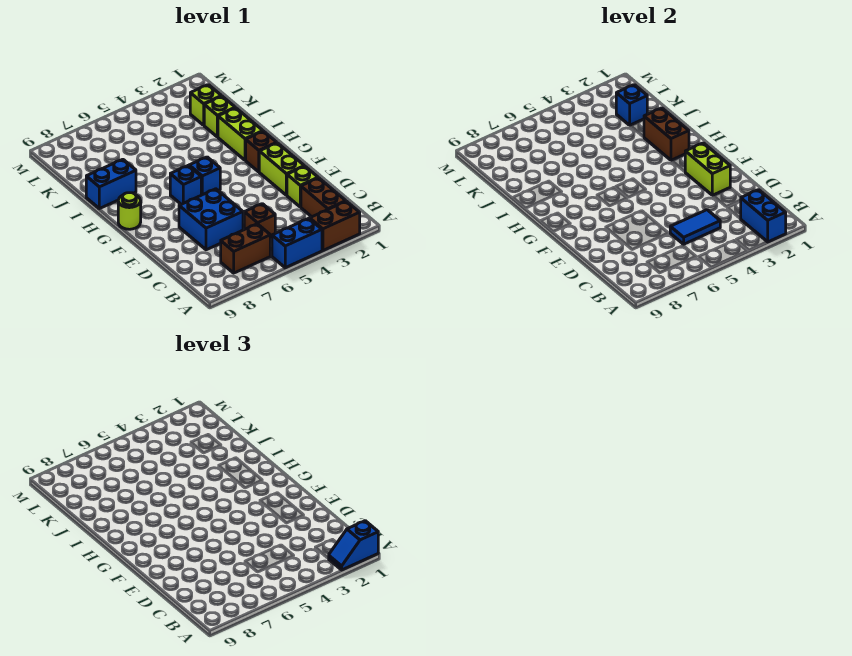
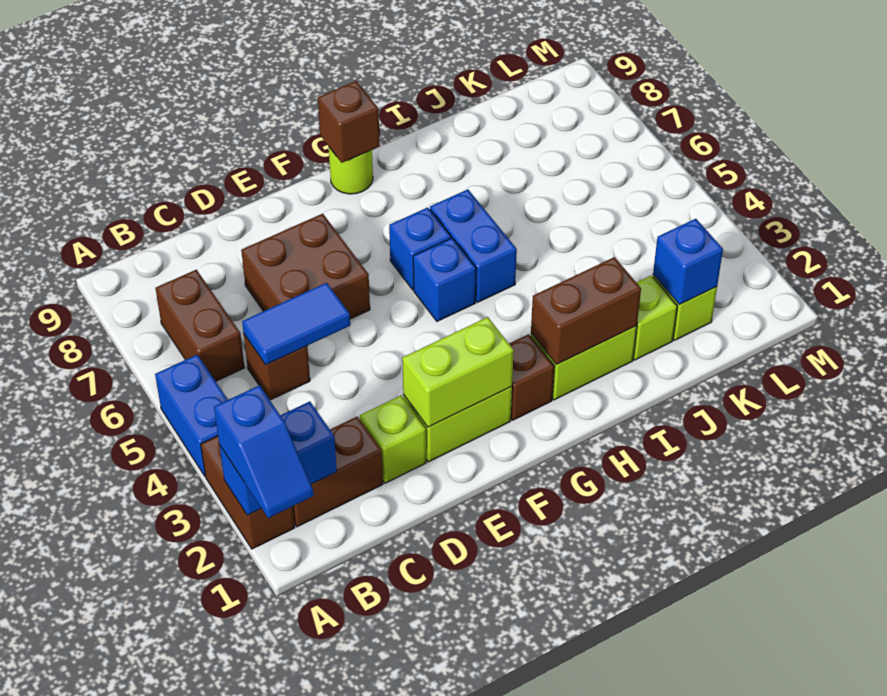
blue 1x2 slope [328,521,378,570] -> blue 1x2 slope turned to [214,385,314,518]
blue 1x2 tile [670,210,720,244] -> blue 1x2 tile turned to [242,283,350,365]
blue 2x2 brick [179,189,243,250] -> brown 2x2 brick [241,213,370,319]
none -> brown 1x1 brick [318,81,380,163]
blue 1x2 brick [86,159,136,209] -> blue 1x2 brick moved to [430,189,517,302]

